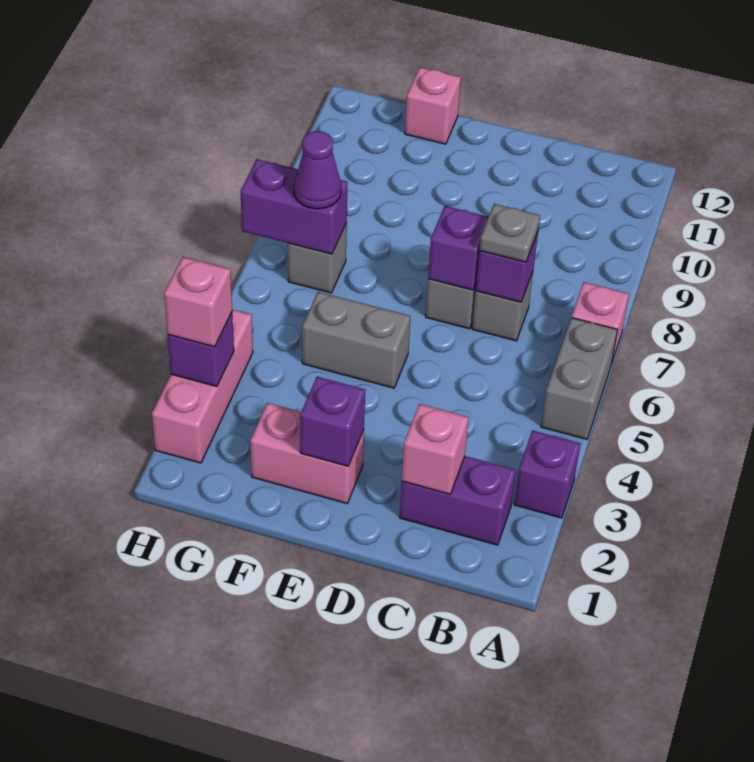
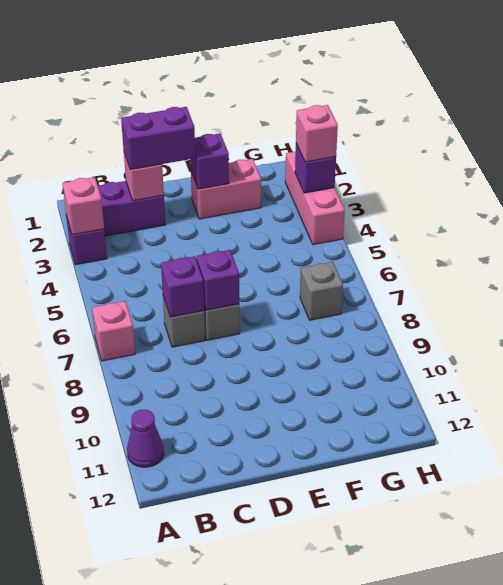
grey 1x2 brick [541,318,617,439] -> none
grey 1x1 plate [479,204,540,262] -> none
grey 1x2 brick [302,292,410,388] -> none
pink 1x1 brick [405,67,461,144] -> pink 1x1 brick moved to [63,177,104,235]
purple 1x2 brick [240,159,347,254] -> purple 1x2 brick moved to [121,107,195,170]
purple 1x1 cone [294,131,341,209] -> purple 1x1 cone moved to [127,410,164,467]

